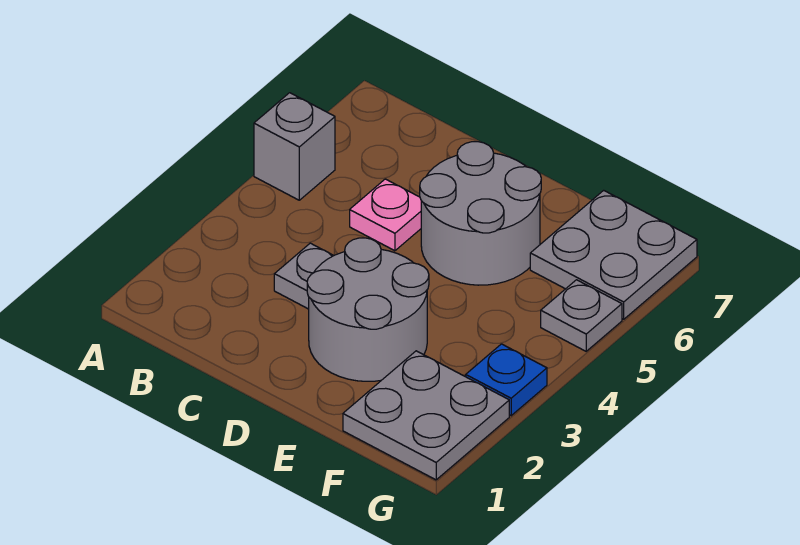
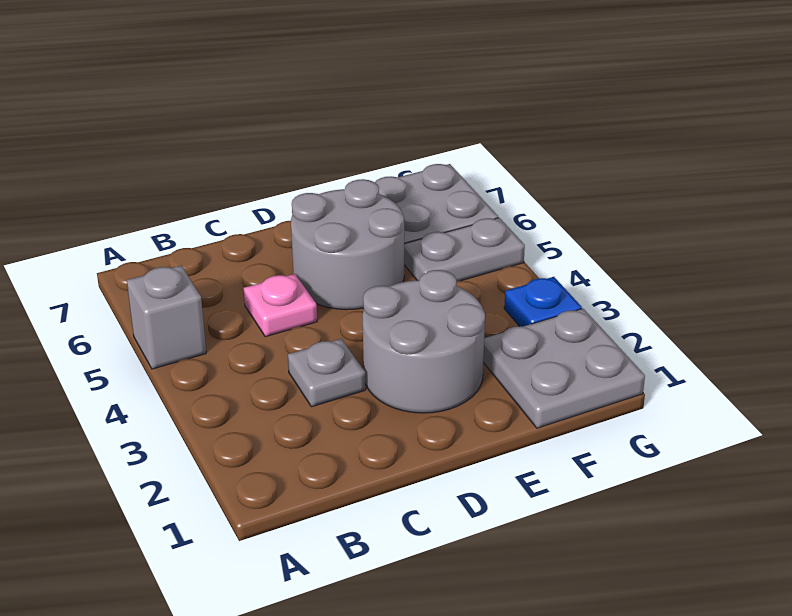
grey 1x1 plate [541,280,622,351] -> grey 1x2 plate [404,218,525,282]

